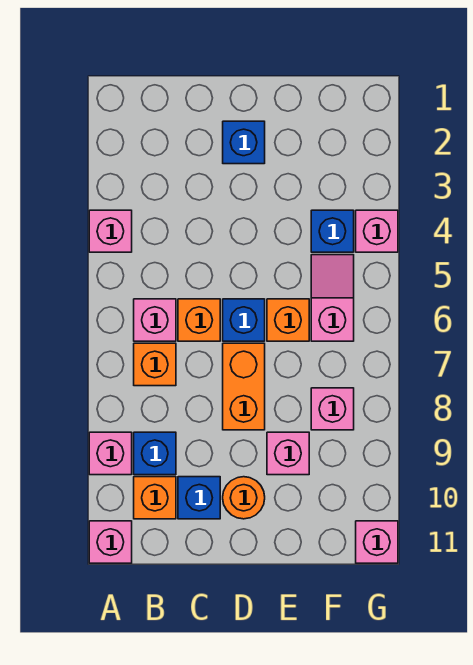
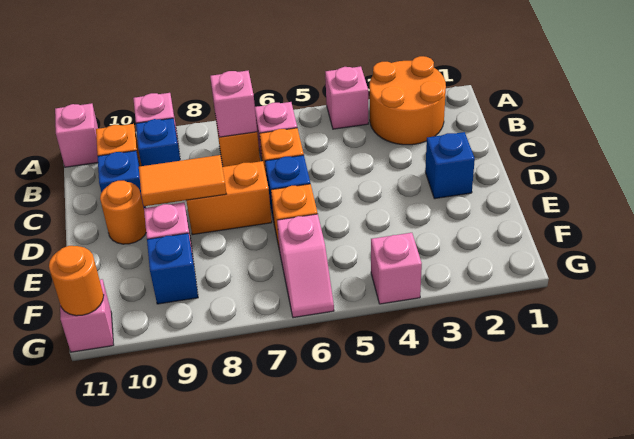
none -> orange 2x2 round brick [370,56,446,145]
none -> orange 1x2 tile [139,155,226,206]
blue 1x1 brick [311,210,354,252] -> blue 1x1 brick moved to [147,233,198,304]
pink 1x2 slope [311,255,354,341] -> pink 1x2 slope turned to [277,214,334,318]
pink 1x1 brick [311,388,354,430] -> pink 1x1 brick moved to [210,71,257,137]
none -> orange 1x1 round brick [49,246,104,316]

